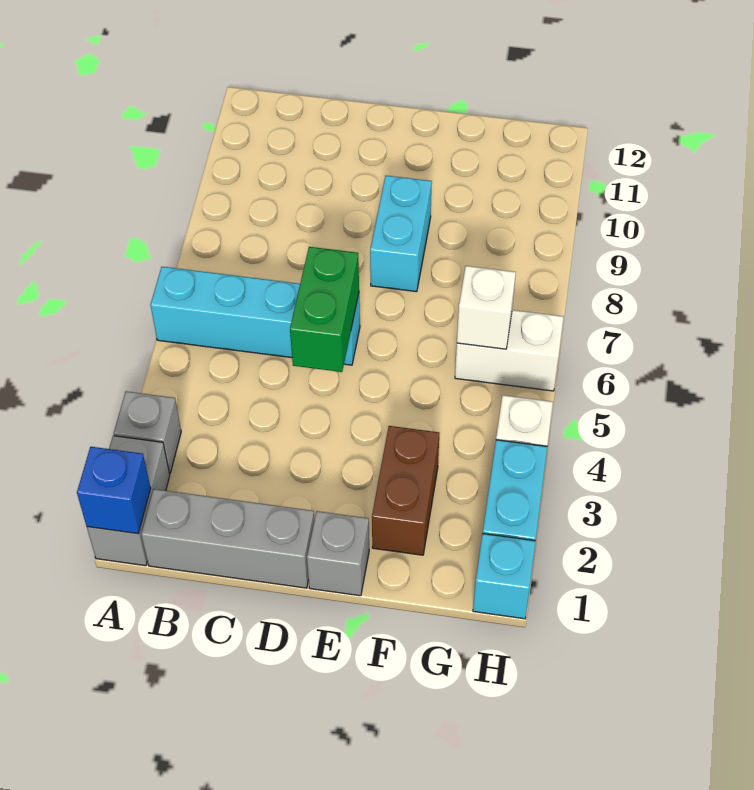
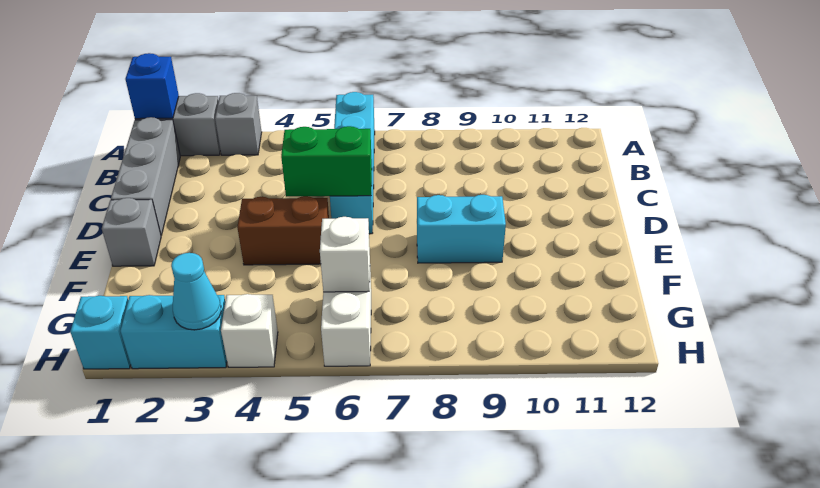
brown 1x2 brick [372,426,439,555] -> brown 1x2 brick moved to [237,196,329,265]
none -> cyan 1x1 cone [171,253,221,330]

